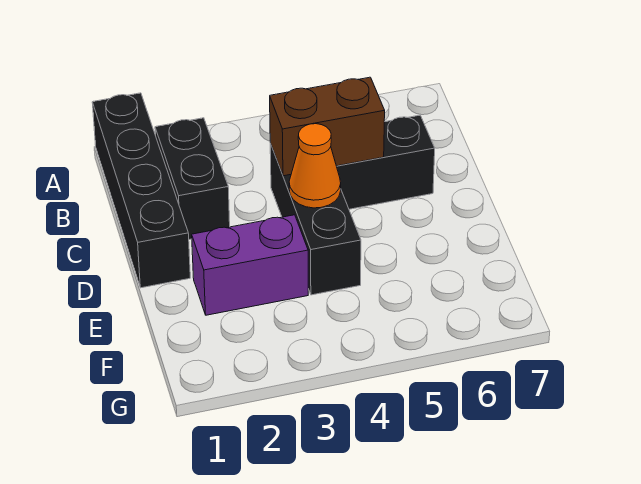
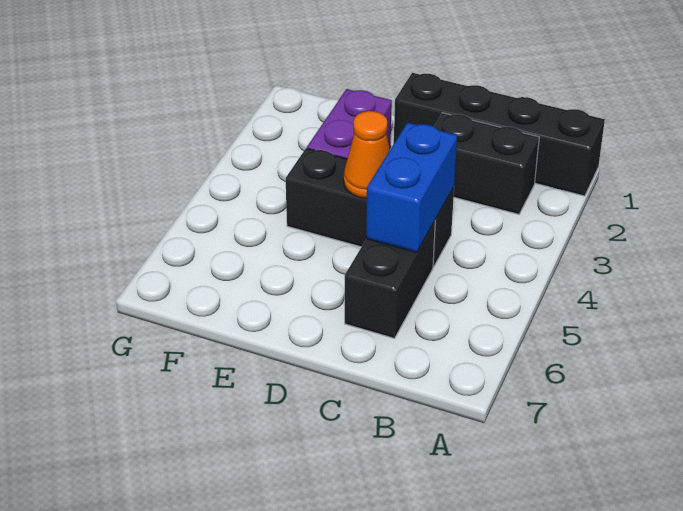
brown 1x2 brick [270,77,385,176] -> blue 1x2 brick [366,123,457,252]

